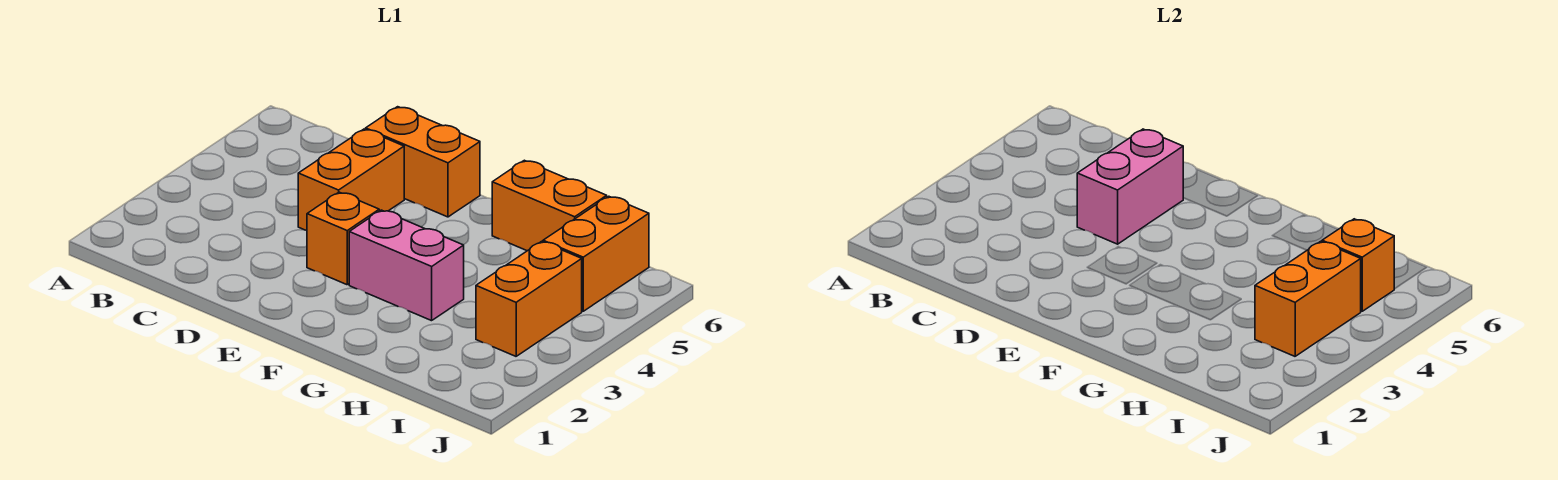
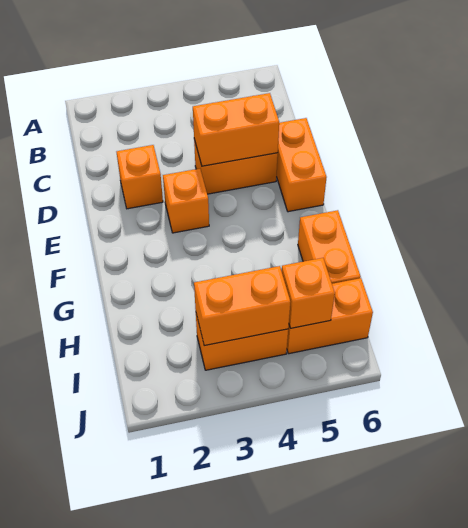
none -> orange 1x1 brick [117,145,163,209]
pink 1x2 brick [1077,129,1183,244] -> orange 1x2 brick [193,93,279,166]
pink 1x2 brick [349,210,464,321] -> none

